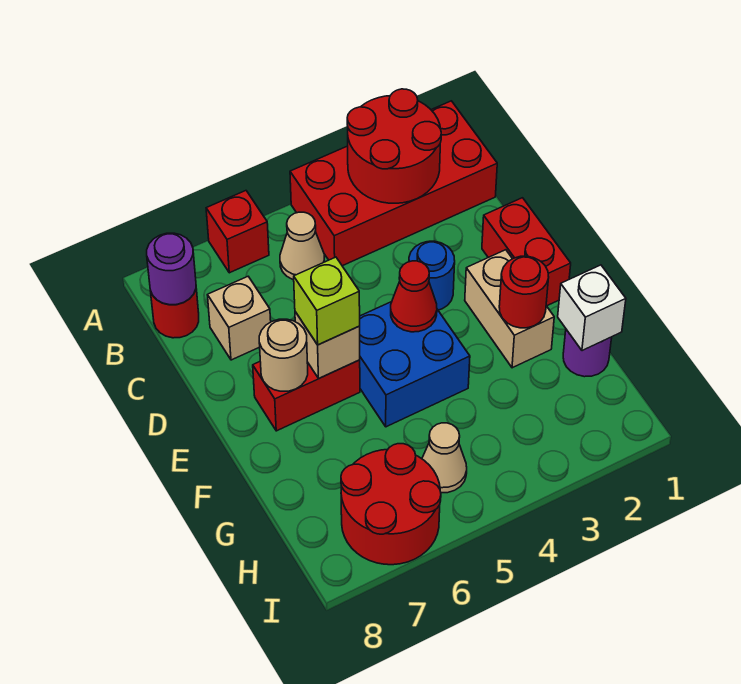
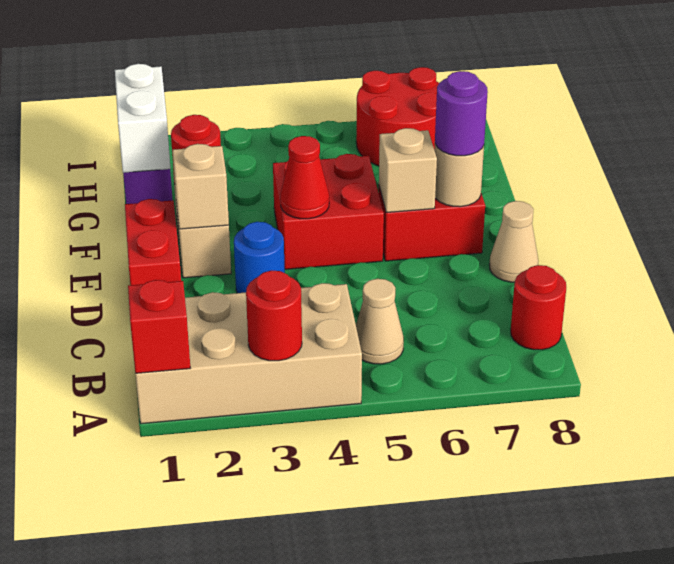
red 2x4 brick [290,101,497,266] -> tan 2x4 brick [135,283,362,424]
red 2x2 round brick [347,89,441,203] -> red 1x1 round brick [246,270,302,361]
red 1x1 brick [206,191,269,273] -> red 1x1 brick moved to [128,280,190,373]
purple 1x1 round brick [147,233,196,305] -> purple 1x1 round brick moved to [435,71,488,156]
tan 1x1 brick [208,277,271,360] -> tan 1x1 brick moved to [173,144,229,229]
blue 2x2 brick [360,302,470,427] -> red 2x2 brick [273,154,384,269]
lime 1x1 brick [294,257,360,345] -> none
white 1x1 brick [558,265,626,351] -> white 1x2 brick [115,64,171,173]
tan 1x1 cone [422,423,467,493] -> tan 1x1 cone moved to [489,201,538,282]

